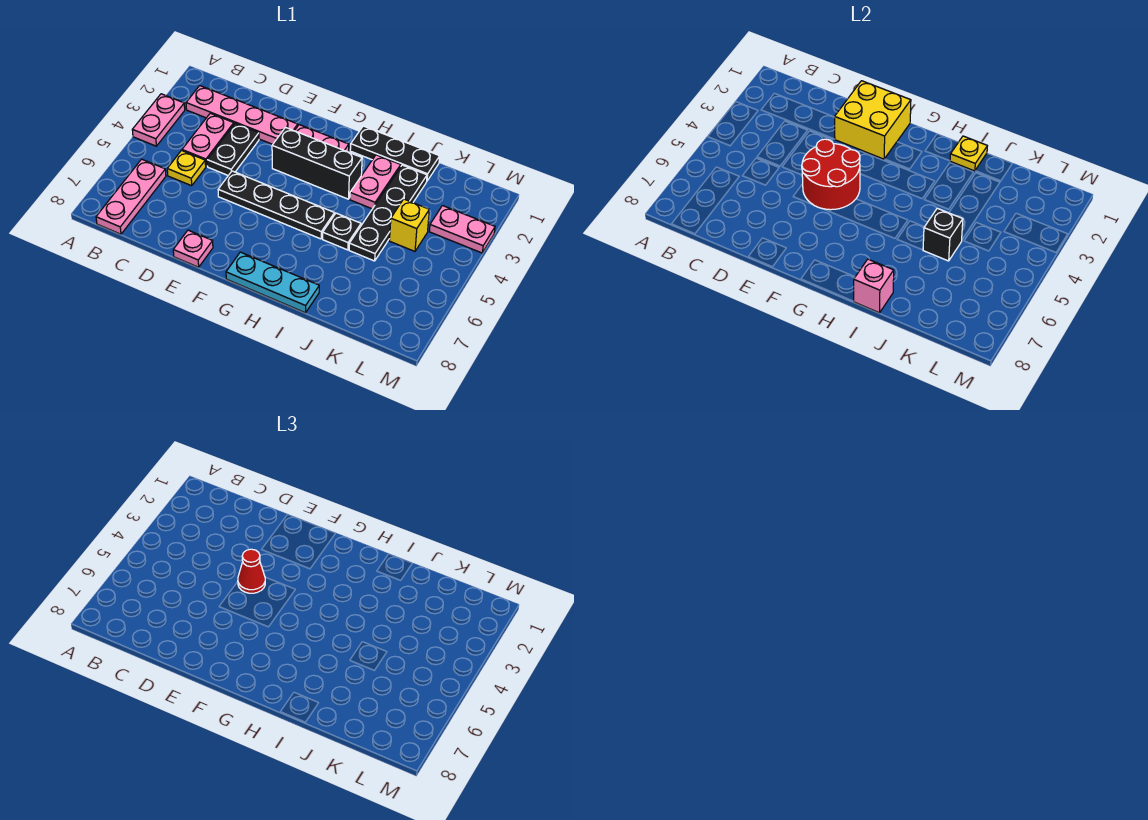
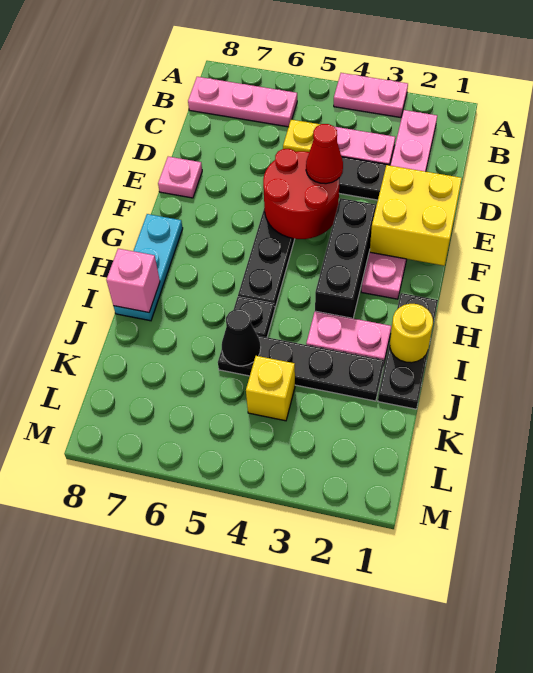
yellow 1x1 plate [950,136,987,171] -> yellow 1x1 round brick [390,304,433,363]
black 1x1 brick [923,208,963,261] -> black 1x1 cone [222,309,261,366]
pink 1x2 plate [429,206,495,253] -> none

